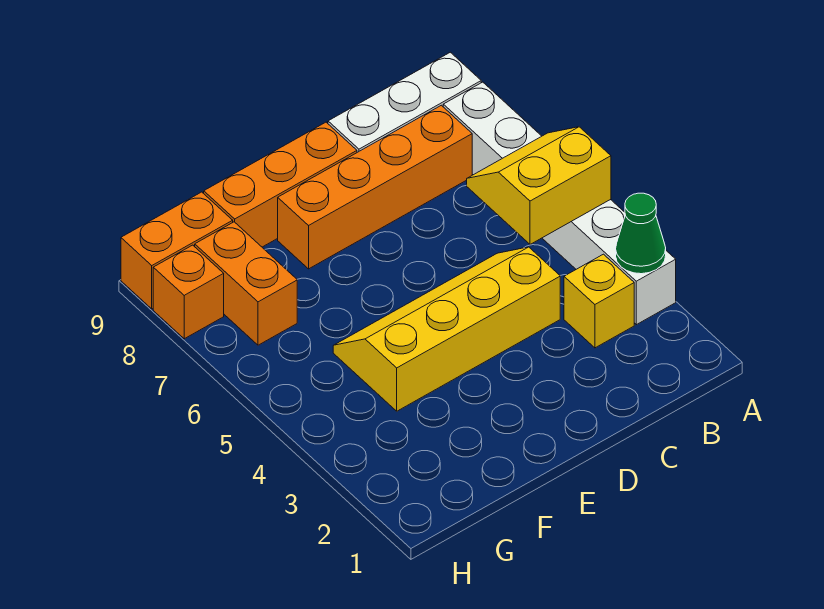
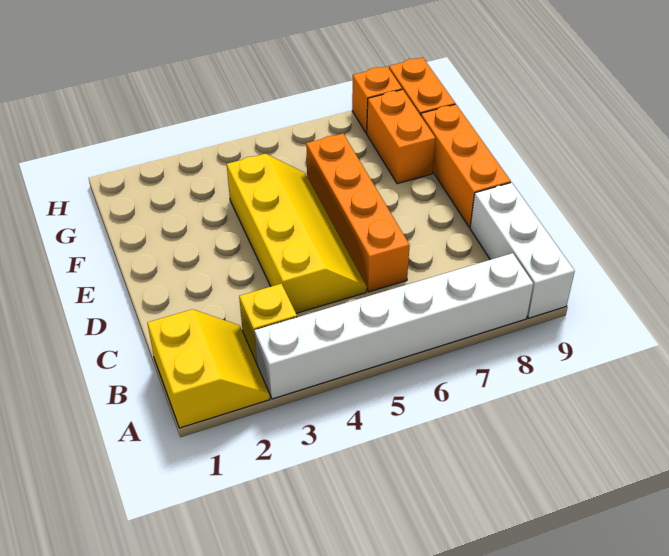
green 1x1 cone [616,193,666,274] -> none
yellow 2x2 slope [467,127,611,244] -> yellow 2x2 slope moved to [147,309,270,428]
orange 1x4 brick [278,105,472,269] -> orange 1x4 brick moved to [306,134,410,292]
orange 1x2 brick [195,222,297,345] -> orange 1x2 brick turned to [367,90,435,184]

